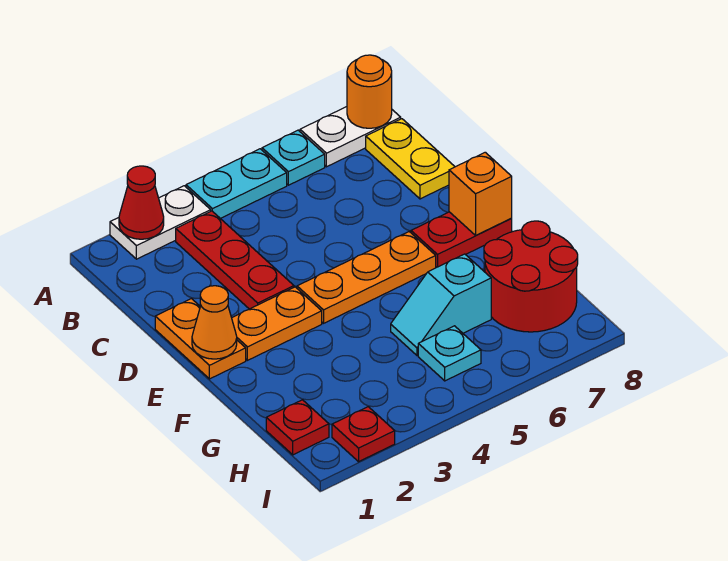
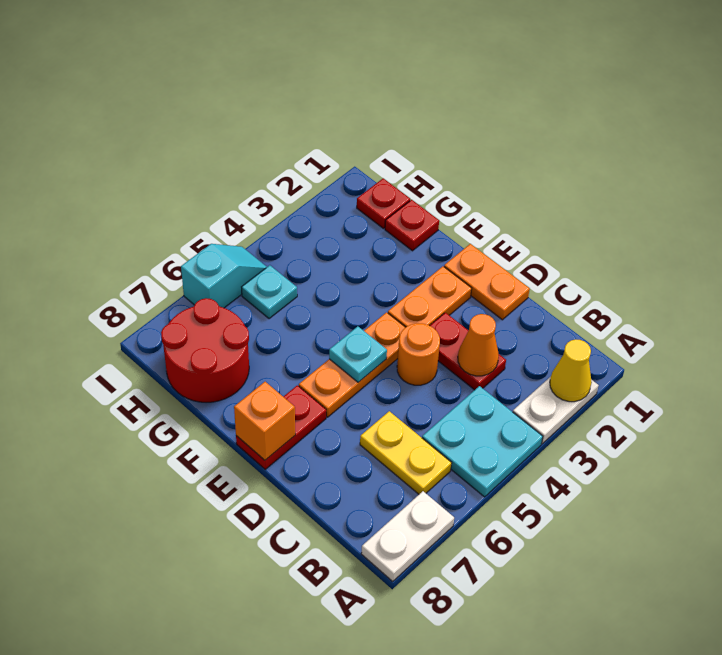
red 1x1 cone [119,166,164,239] -> yellow 1x1 cone [550,339,592,402]
cyan 1x2 plate [186,149,287,219] -> cyan 2x2 plate [422,386,543,497]
cyan 1x1 plate [262,130,325,185] -> cyan 1x1 plate moved to [329,326,387,382]
orange 1x1 round brick [347,55,392,128] -> orange 1x1 round brick moved to [397,323,440,385]
red 1x3 plate [176,211,294,309] -> red 1x2 plate [430,313,506,390]
yellow 1x2 plate [366,119,455,199] -> yellow 1x2 plate moved to [360,411,452,494]
orange 1x1 cone [192,286,237,359] -> orange 1x1 cone moved to [458,314,499,376]
cyan 1x2 slope [391,254,491,356] -> cyan 1x2 slope moved to [181,244,267,308]
red 1x1 plate [332,407,395,462] -> red 1x1 plate moved to [385,200,439,251]

